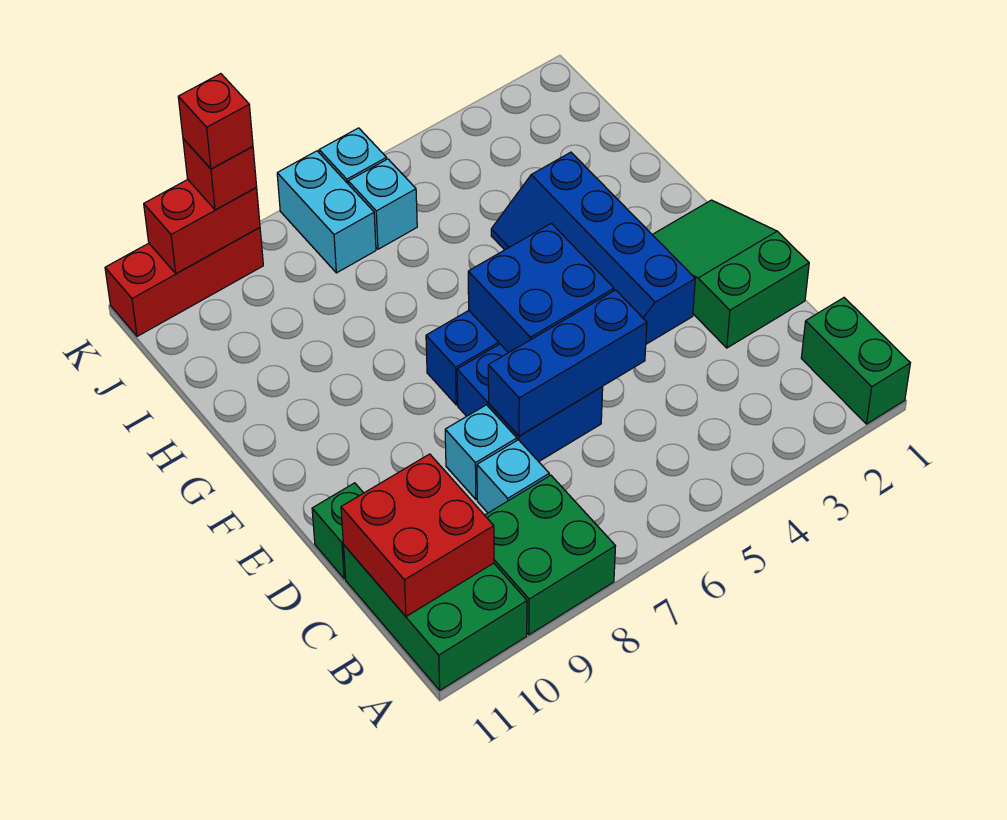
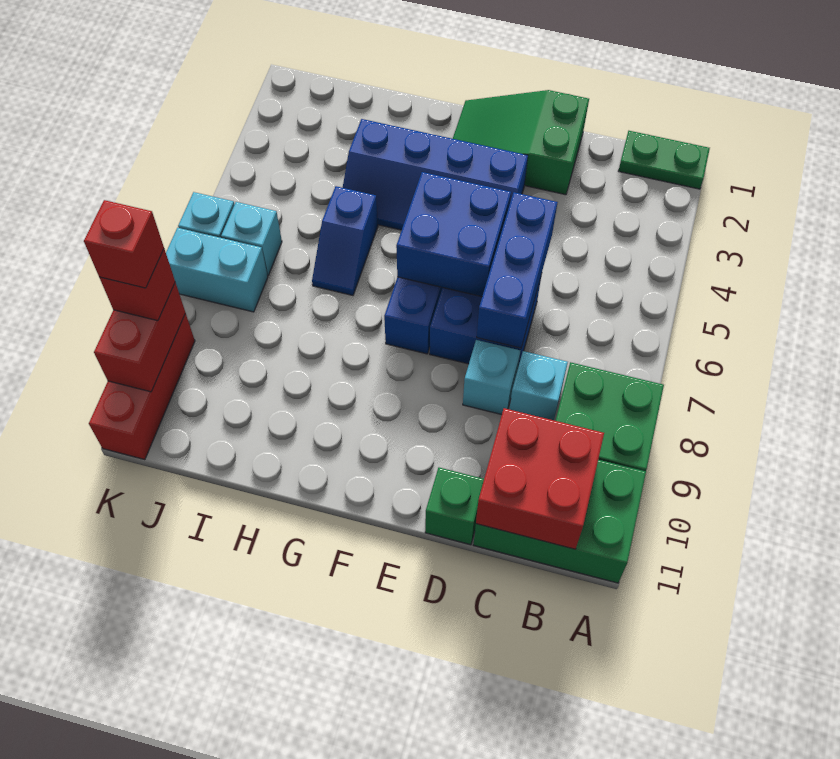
green 1x2 brick [801,298,910,424] -> green 1x2 plate [619,131,710,189]
none -> blue 1x2 slope [312,186,378,295]

